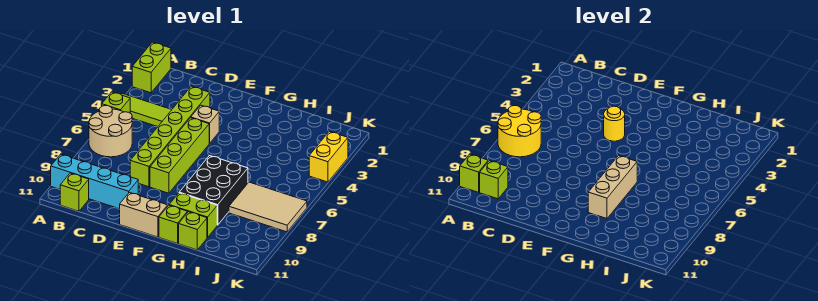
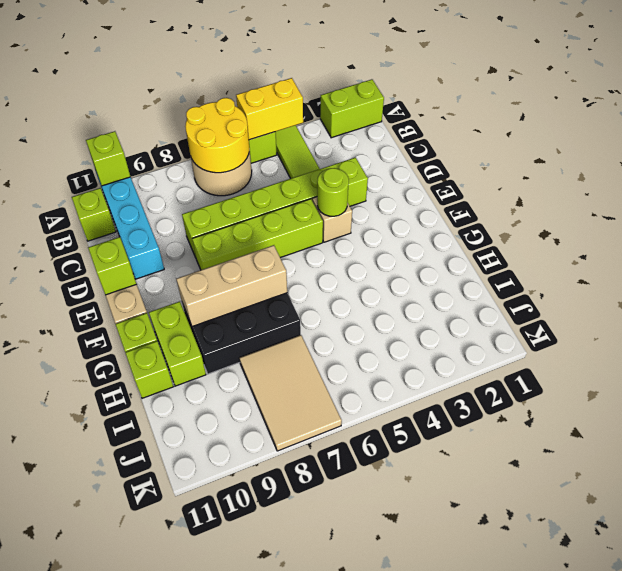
lime 1x1 brick [480,161,508,199] -> lime 1x1 brick moved to [88,237,136,295]
yellow 1x1 round brick [604,106,625,141] -> lime 1x1 round brick [317,168,349,216]
yellow 1x2 brick [309,131,348,182] -> yellow 1x2 brick moved to [236,78,303,140]

